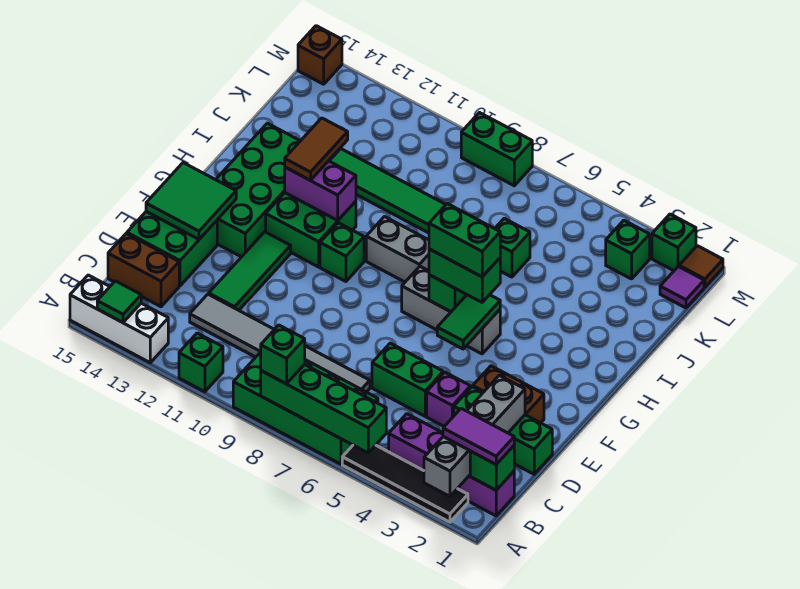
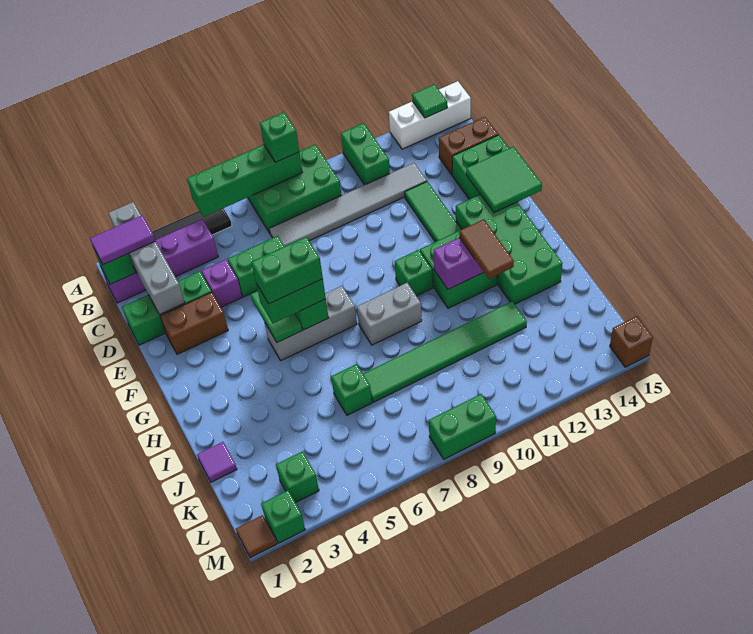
green 2x4 brick [233,352,378,464] -> green 2x3 brick [248,145,341,233]
green 1x1 brick [179,333,223,392] -> green 1x2 brick [341,123,390,185]
purple 1x1 tile [660,266,704,308] -> purple 1x1 tile moved to [197,442,237,482]

